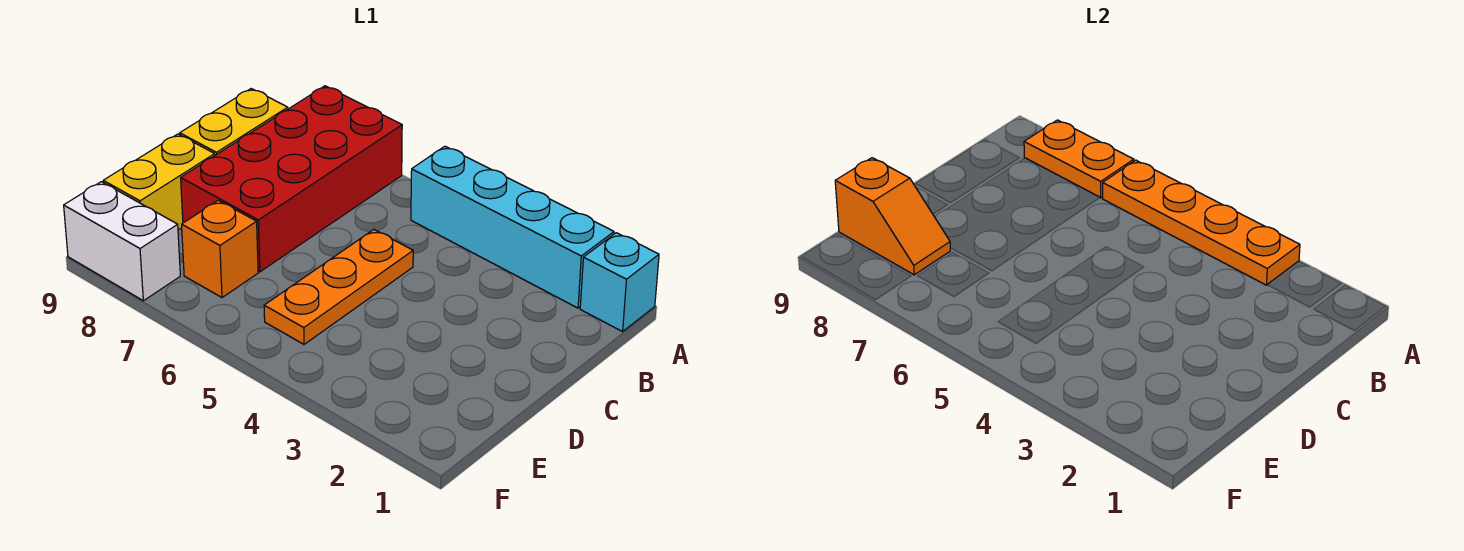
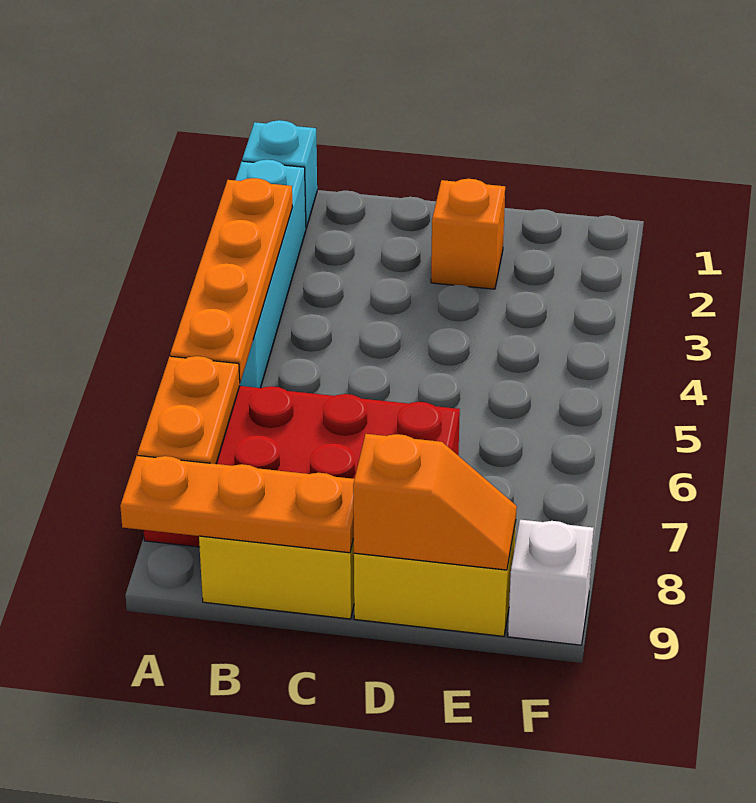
orange 1x3 plate [264,230,413,344] -> orange 1x3 plate moved to [120,455,354,553]
orange 1x1 brick [182,200,258,297] -> orange 1x1 brick moved to [431,179,505,289]
orange 1x2 slope [835,158,950,275] -> orange 1x2 slope turned to [353,434,517,570]
white 1x2 brick [64,182,180,301] -> white 1x1 brick [508,520,594,645]

